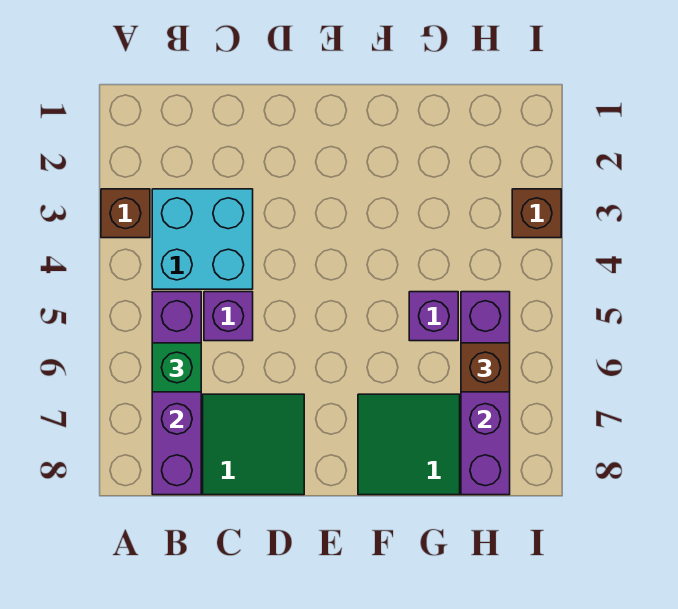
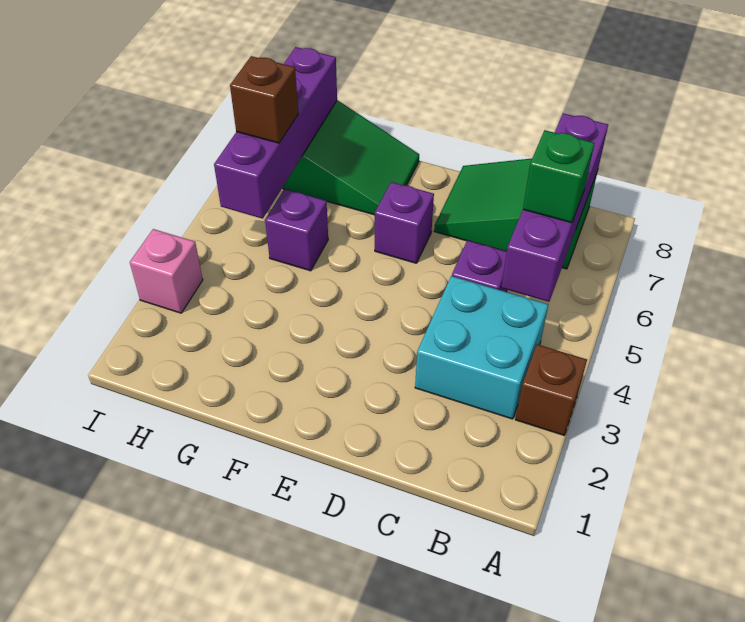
none -> purple 1x1 brick [375,182,434,263]
brown 1x1 brick [512,189,561,238] -> pink 1x1 brick [130,229,203,313]

